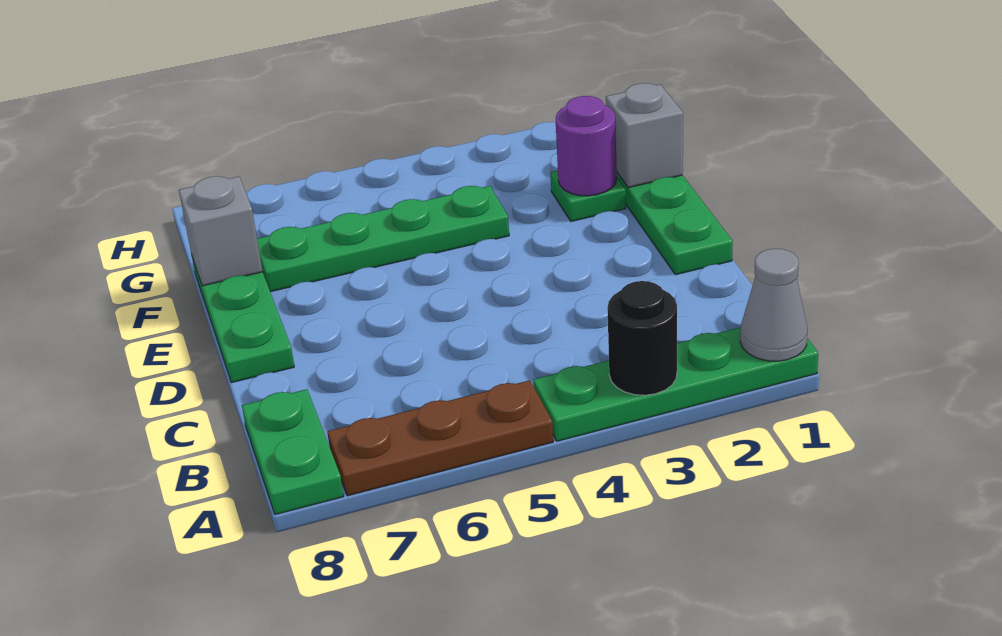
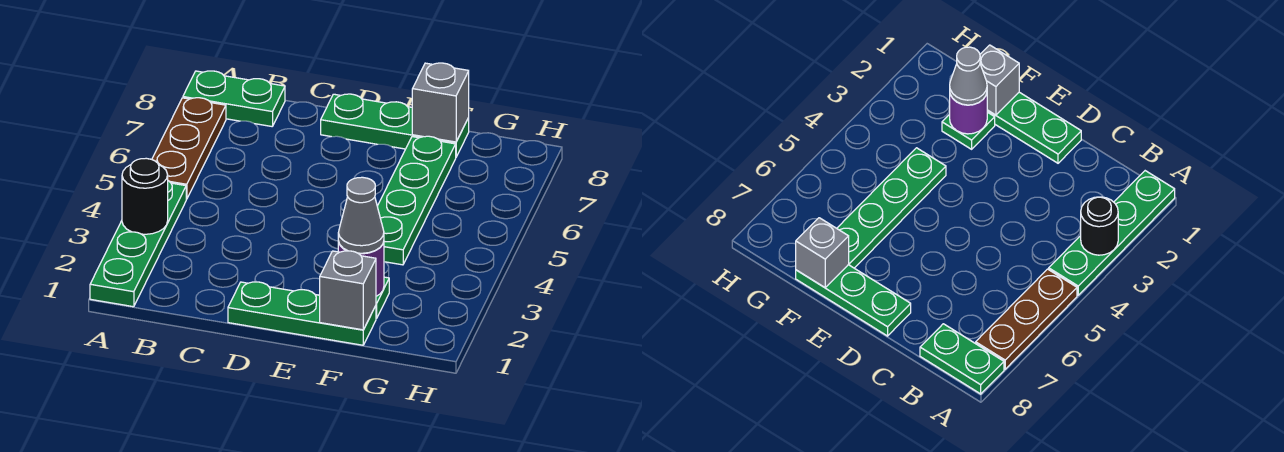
grey 1x1 cone [740,249,807,361] -> grey 1x1 cone moved to [338,177,384,253]

